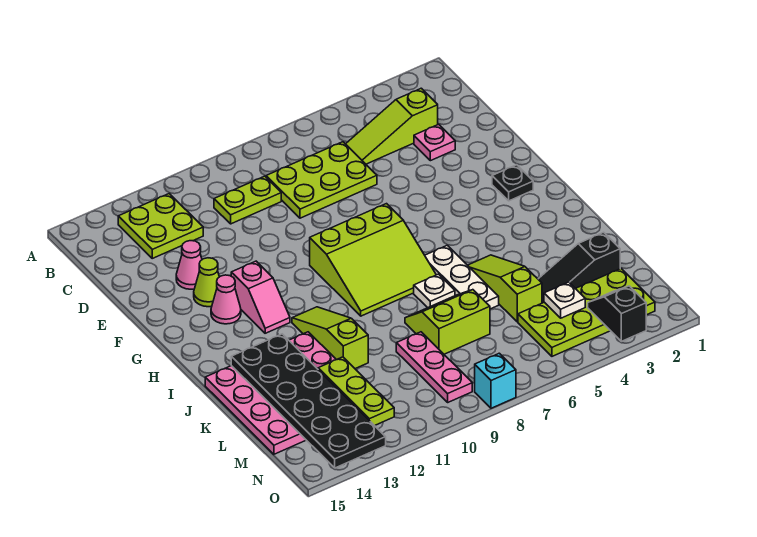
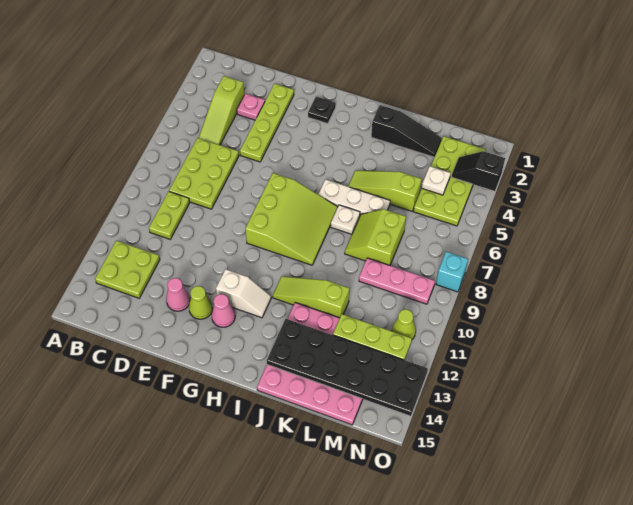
none -> lime 1x4 plate [240,84,294,162]
pink 1x2 slope [231,261,290,333] -> white 1x2 slope [216,269,271,318]
black 1x3 slope [538,232,620,303] -> black 1x3 slope turned to [371,105,442,157]
none -> lime 1x1 cone [392,309,416,339]

